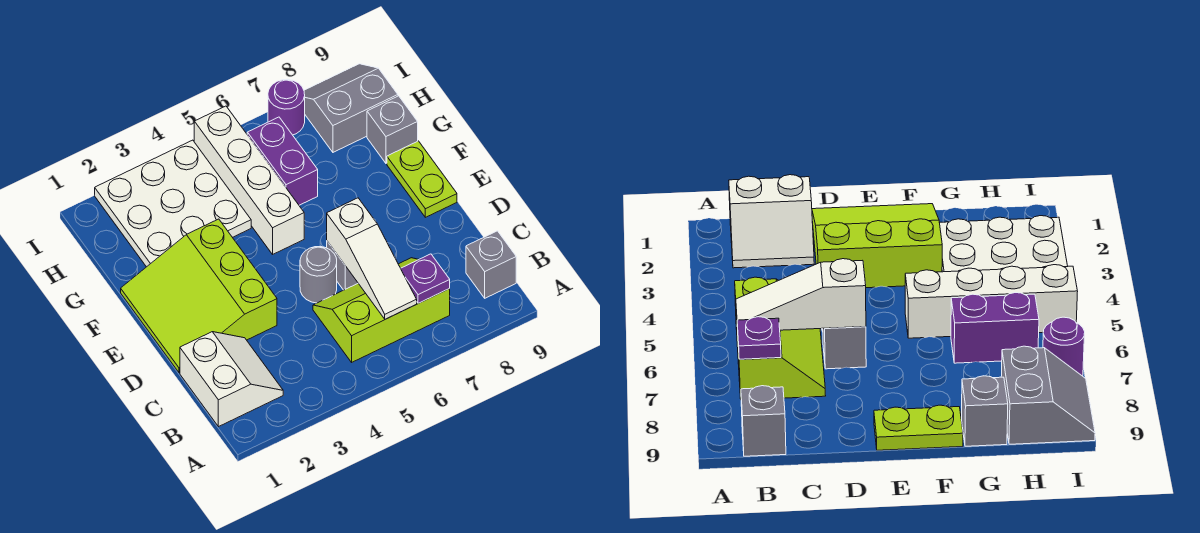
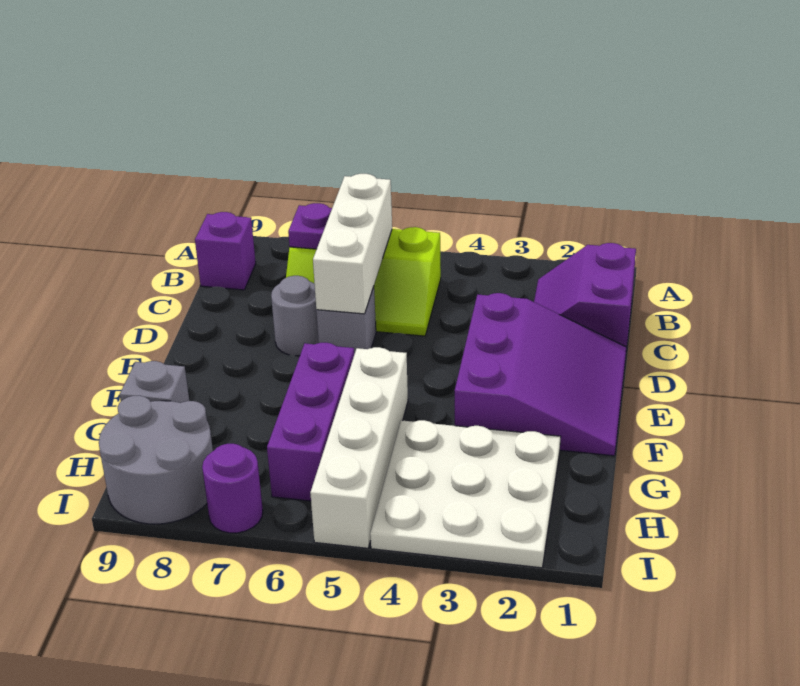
white 2x2 slope [180,332,283,427] -> purple 2x2 slope [534,243,636,349]
white 1x3 slope [327,198,417,319] -> white 1x3 brick [313,174,392,314]
grey 1x1 brick [466,231,516,298] -> purple 1x1 brick [195,212,256,290]
lime 3x3 slope [121,219,277,373] -> purple 3x3 slope [455,293,626,456]
grey 1x1 round brick [300,246,337,303] -> grey 1x1 round brick moved to [271,276,319,356]
lime 1x2 plate [387,141,457,217] -> none
purple 1x2 brick [247,117,318,205] -> purple 1x3 brick [267,343,354,501]
grey 2x2 slope [304,64,398,152] -> grey 2x2 round brick [99,396,213,524]

